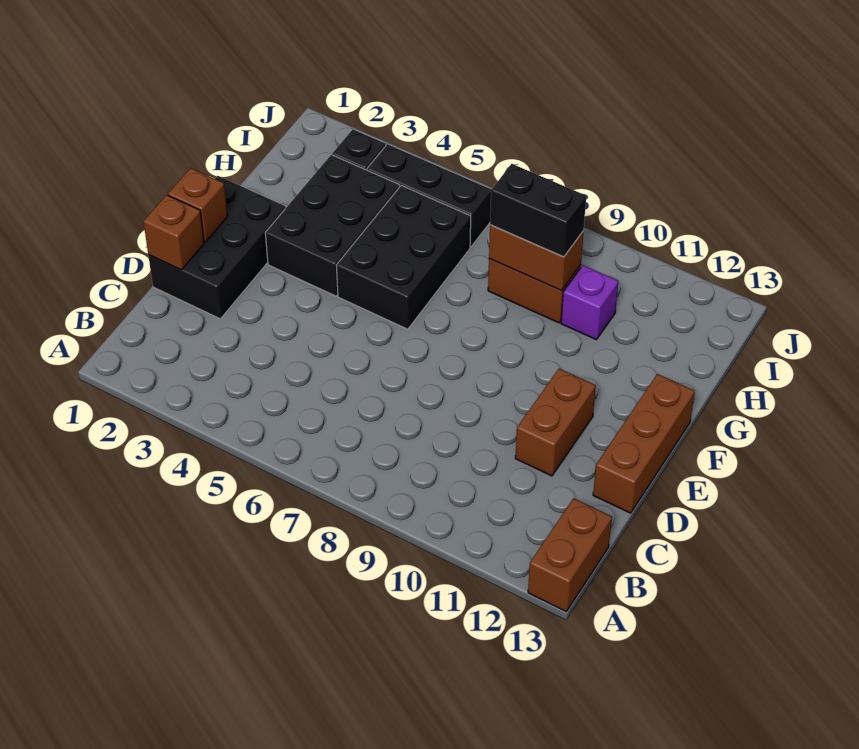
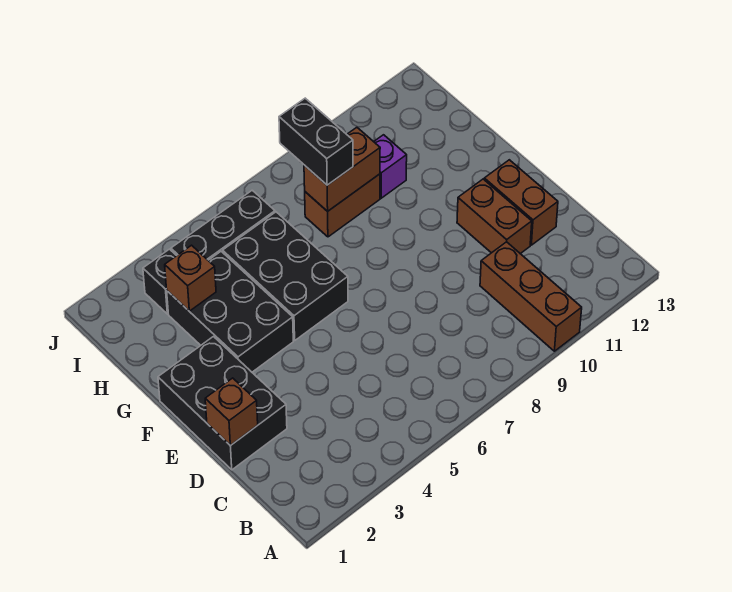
brown 1x2 brick [528,498,612,611] -> brown 1x2 brick moved to [484,160,558,245]
brown 1x3 brick [593,374,695,513] -> brown 1x3 brick moved to [480,242,582,351]
brown 1x1 brick [168,168,228,242] -> brown 1x1 brick moved to [165,245,216,311]
black 1x2 brick [490,164,586,257] -> black 1x2 brick turned to [279,98,353,185]

